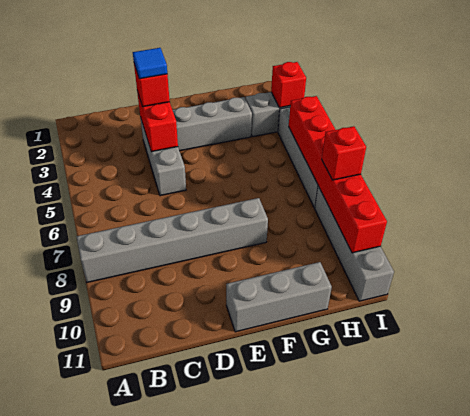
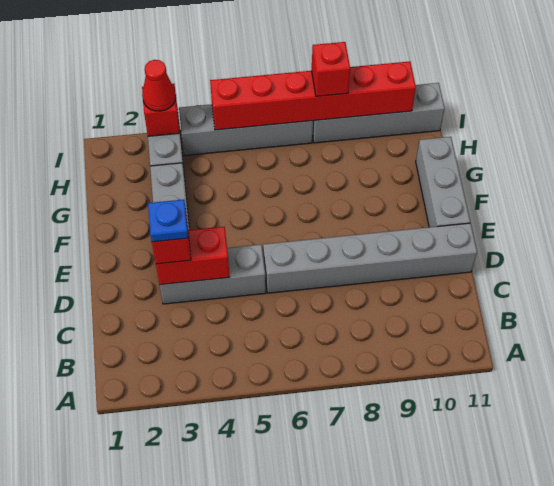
grey 1x6 brick [76,198,268,282] -> grey 1x6 brick turned to [263,223,477,293]
blue 1x1 tile [133,48,167,79] -> blue 1x1 plate [148,200,188,242]
none -> red 1x1 cone [142,60,176,111]

